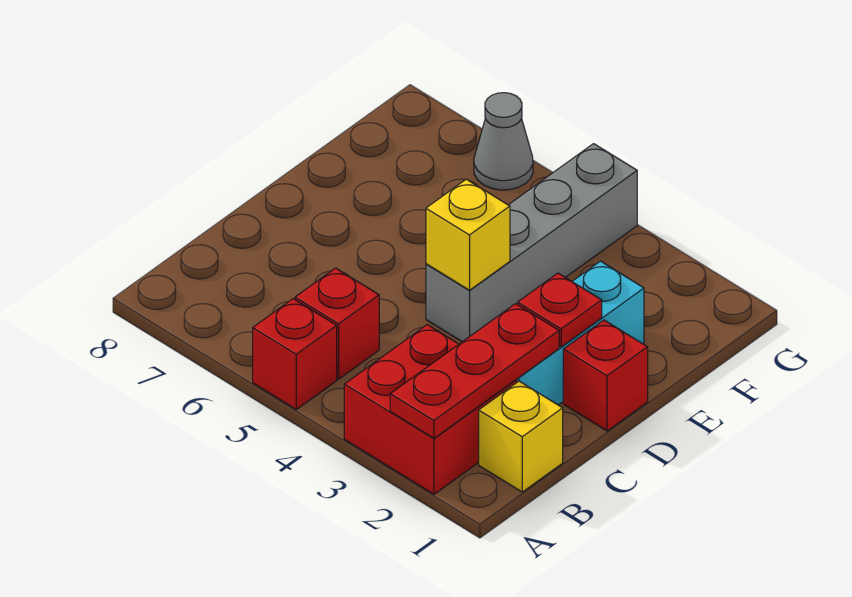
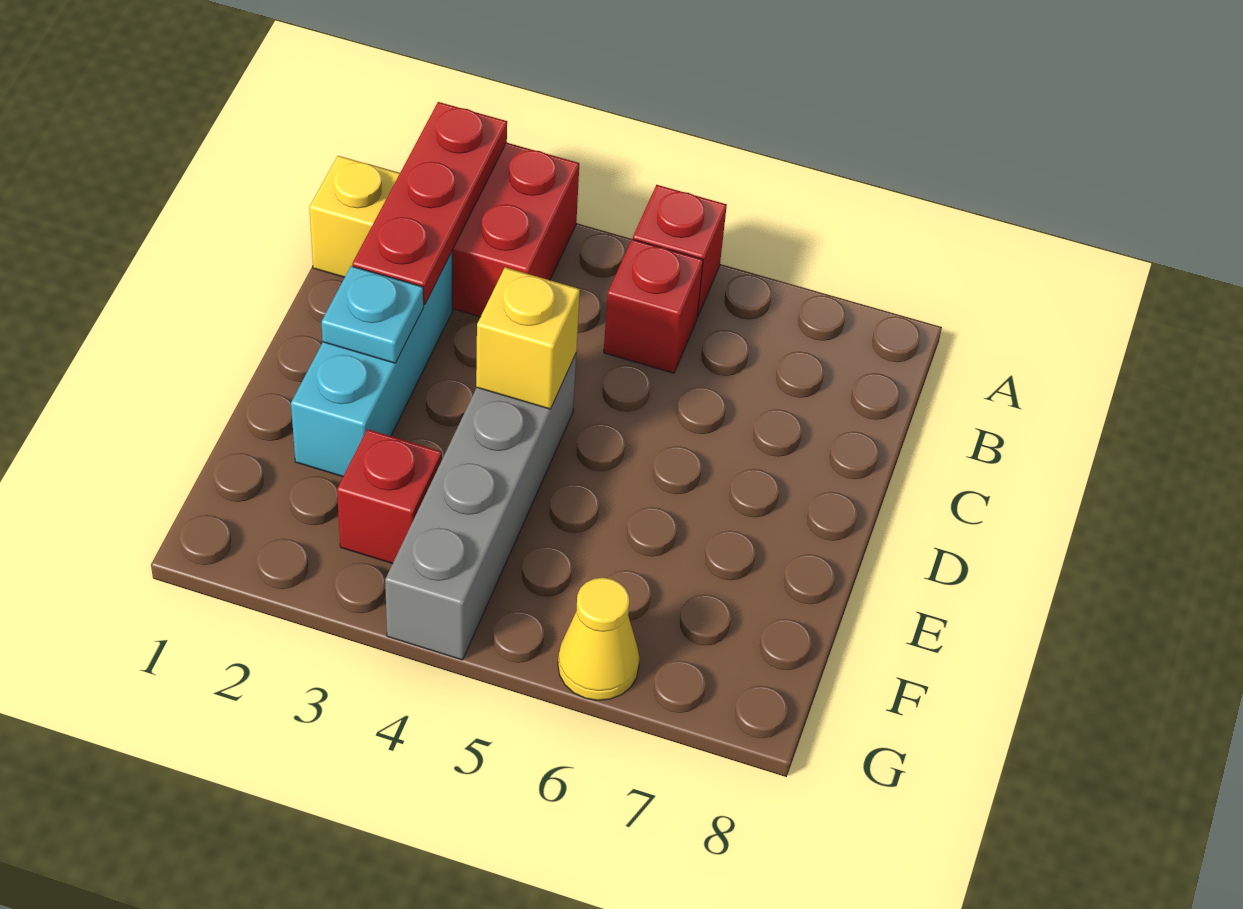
red 1x1 brick [563,320,648,431] -> red 1x1 brick moved to [337,429,442,564]
red 1x1 plate [518,273,602,347] -> cyan 1x1 plate [321,266,424,363]
grey 1x1 cone [474,93,533,190] -> yellow 1x1 cone [558,578,639,700]

